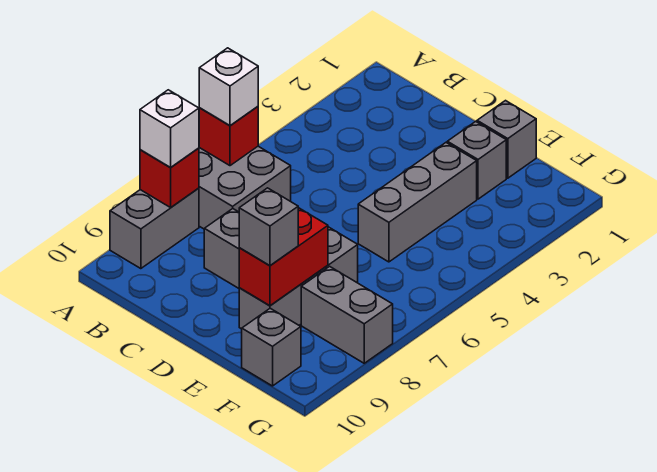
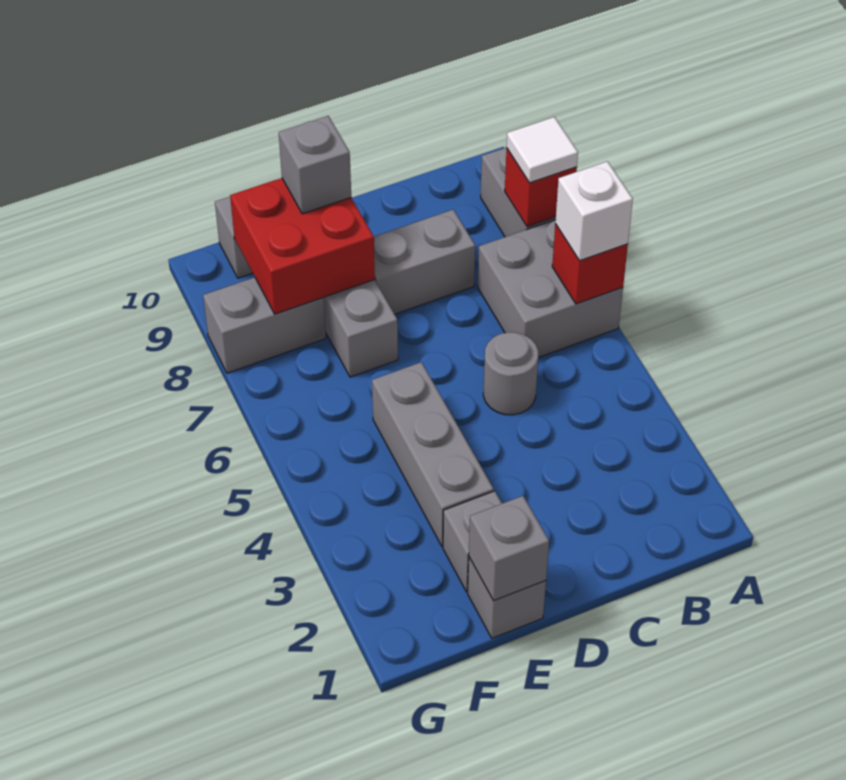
white 1x1 brick [140,90,199,168] -> white 1x1 tile [507,117,578,183]
none -> grey 1x1 round brick [483,332,538,415]
none -> grey 1x1 brick [469,496,549,601]
red 1x2 brick [239,208,328,306] -> red 2x2 brick [230,178,375,314]

